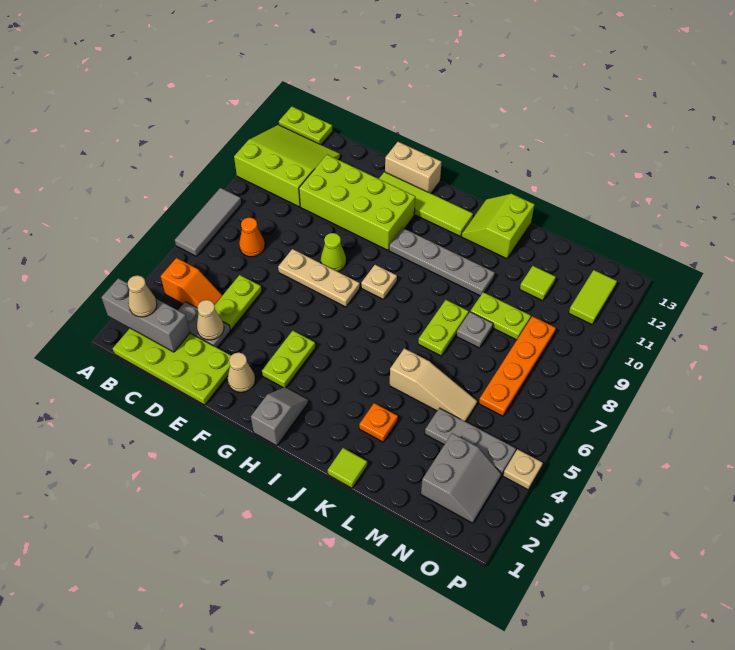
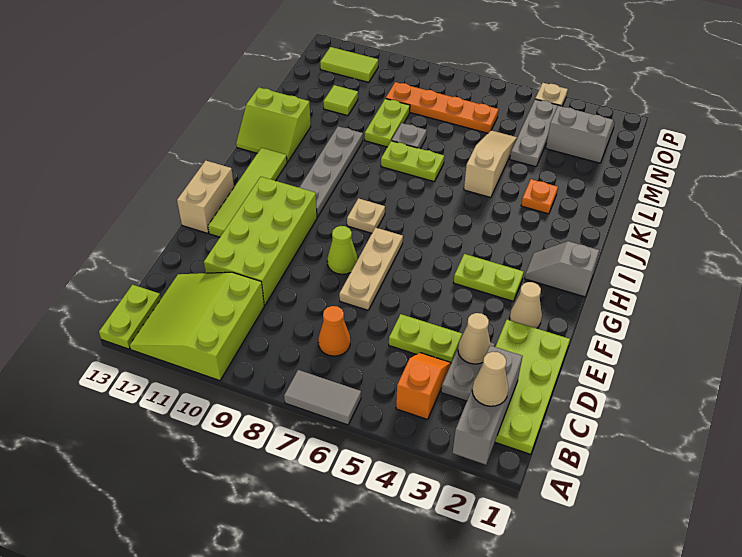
grey 1x3 tile [175,188,241,256] -> grey 1x2 tile [284,370,361,425]
lime 1x1 tile [328,448,367,488] -> none

